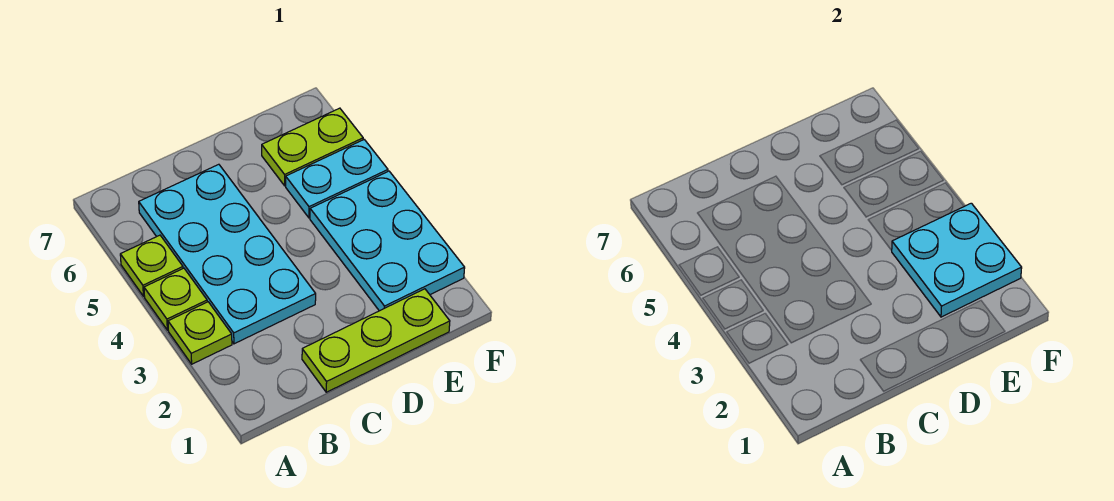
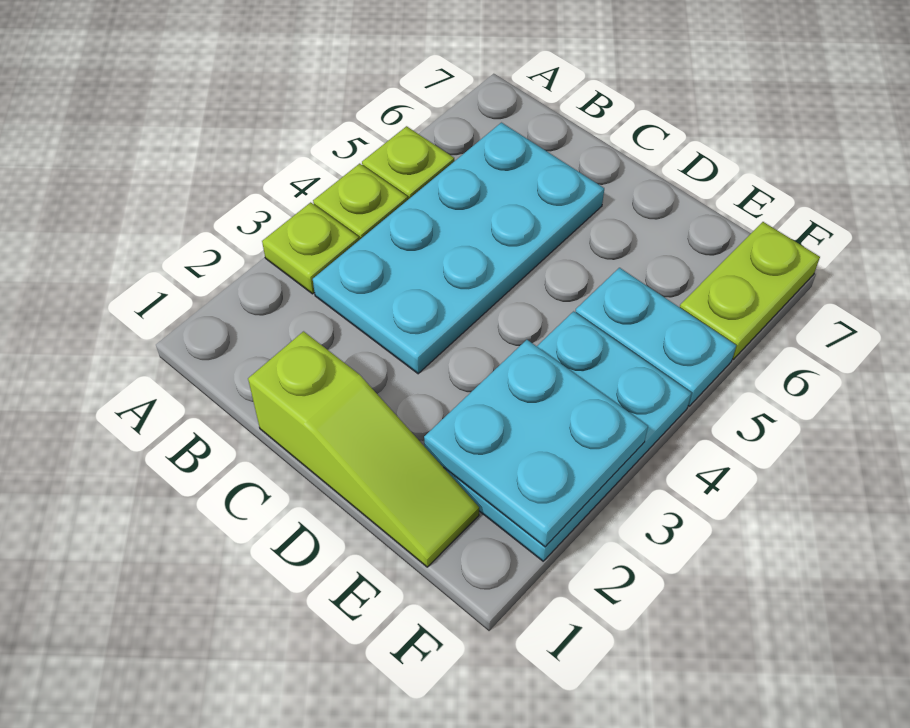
lime 1x3 plate [302,289,450,392] -> lime 1x3 slope [248,331,479,567]
lime 1x2 plate [262,108,363,186] -> lime 1x2 plate turned to [680,222,820,359]

